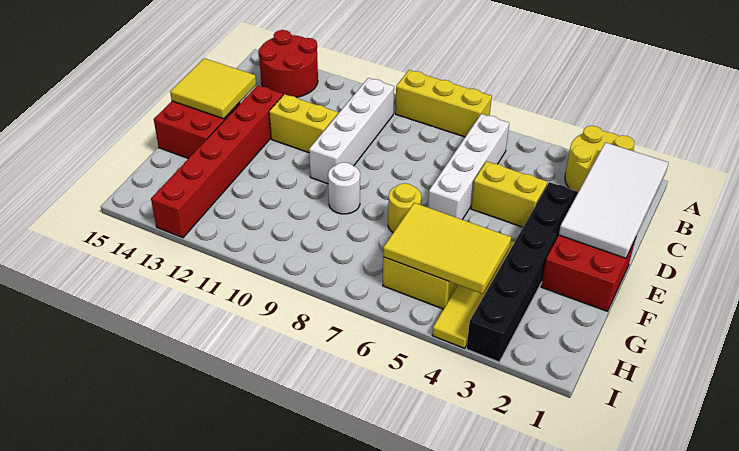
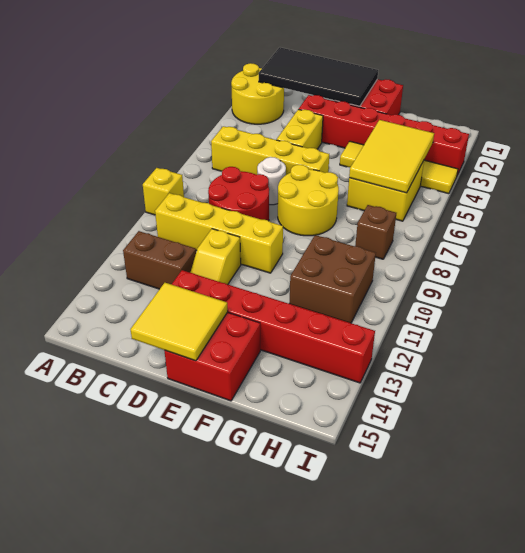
yellow 1x3 brick [395,70,492,137] -> yellow 1x1 brick [143,168,184,215]
red 2x2 round brick [258,30,318,97] -> red 2x2 round brick moved to [208,167,269,221]
white 2x4 tile [559,143,669,258] -> black 2x4 tile [259,47,378,106]
white 1x4 brick [428,114,509,220] -> yellow 1x4 brick [211,126,329,175]
white 1x4 brick [309,78,394,184] -> yellow 1x4 brick [155,193,283,273]
none -> brown 1x2 brick [123,231,196,289]
black 1x6 brick [466,182,578,362] -> red 1x6 brick [299,95,469,175]
yellow 1x2 brick [269,94,338,153] -> yellow 1x2 slope [190,229,241,285]
yellow 1x1 round brick [388,183,421,233] -> yellow 2x2 round brick [278,165,339,236]
white 1x1 round brick [328,162,360,214] -> white 1x1 round brick moved to [257,157,286,205]
none -> brown 2x2 brick [290,235,376,323]
none -> brown 1x1 brick [355,205,396,259]

